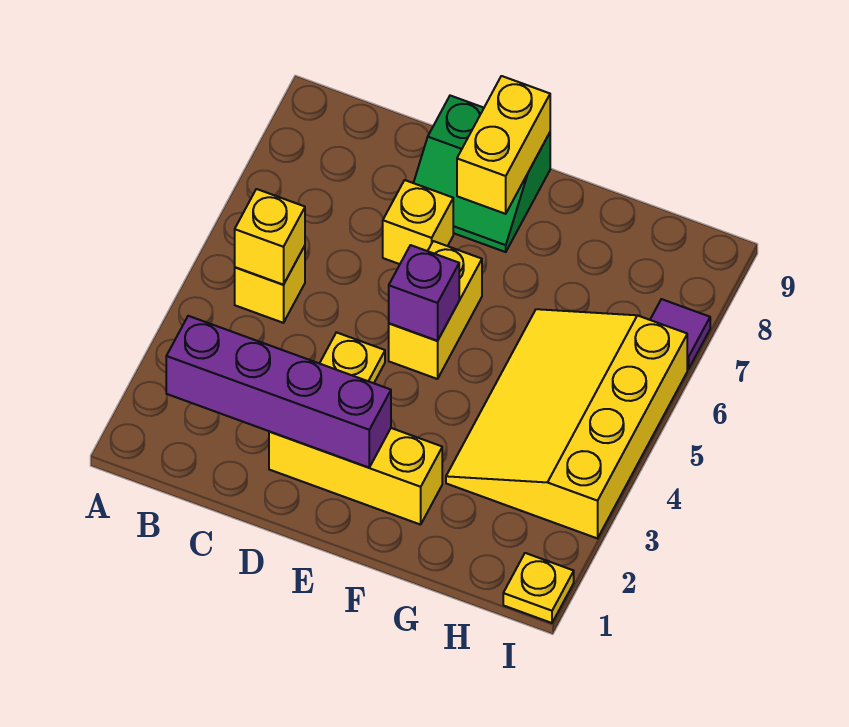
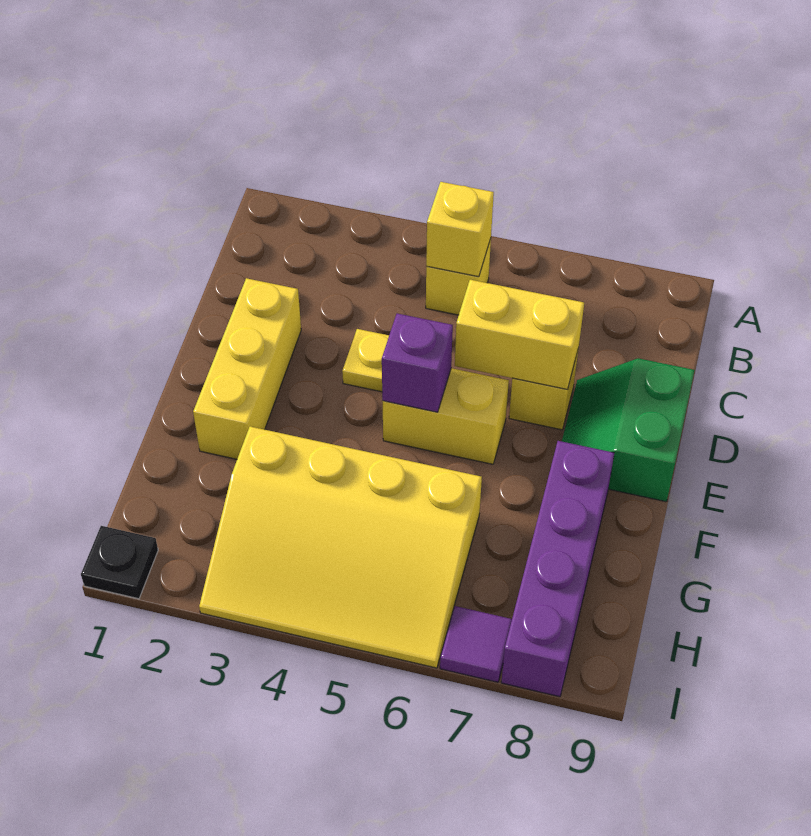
purple 1x4 brick [166,316,391,467] -> purple 1x4 brick moved to [501,441,614,697]
yellow 1x2 brick [457,76,550,214] -> yellow 1x2 brick moved to [455,280,584,390]
yellow 3x4 slope [446,309,687,538] -> yellow 3x4 slope turned to [199,427,482,668]
yellow 1x1 plate [503,553,574,623] -> black 1x1 plate [81,526,158,599]

